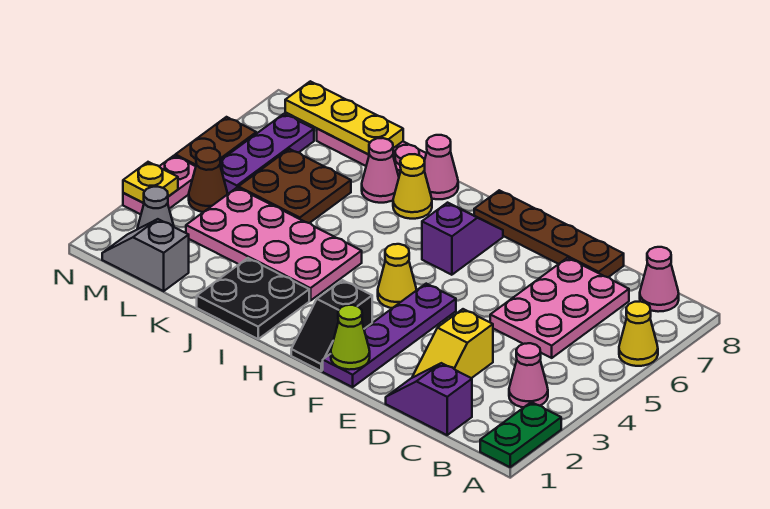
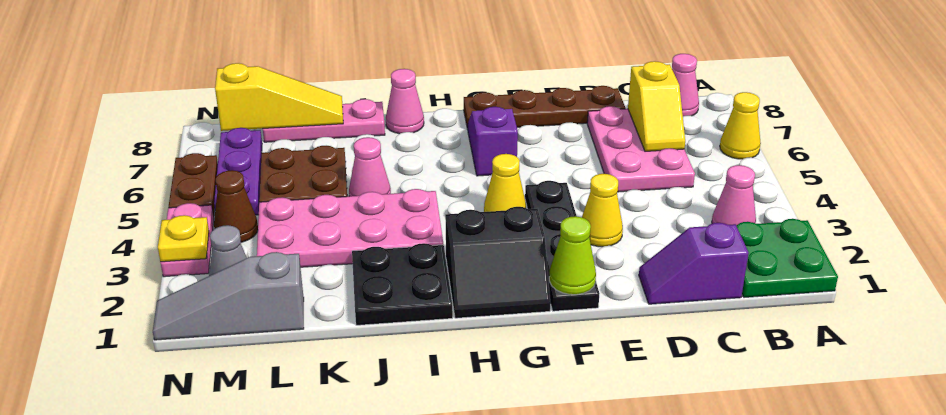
green 1x2 plate [480,402,561,467] -> green 2x2 plate [736,219,838,298]
yellow 1x2 slope [412,309,493,378] -> yellow 1x2 slope moved to [628,61,685,151]
purple 1x4 plate [323,284,456,387] -> black 1x4 plate [525,181,600,311]
black 1x2 slope [291,280,372,371] -> black 2x2 slope [445,207,551,318]
yellow 1x1 cone [393,154,432,219] -> yellow 1x1 cone moved to [582,174,623,247]
pink 1x1 cone [362,138,399,203] -> pink 1x1 cone moved to [349,137,391,196]
yellow 1x3 plate [285,81,403,154] -> yellow 1x3 slope [215,63,343,131]
grey 1x2 slope [102,219,189,291] -> grey 1x3 slope [153,252,304,340]

